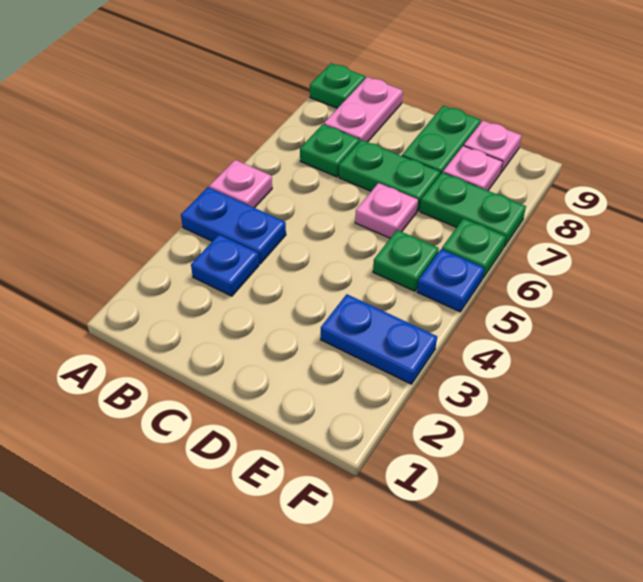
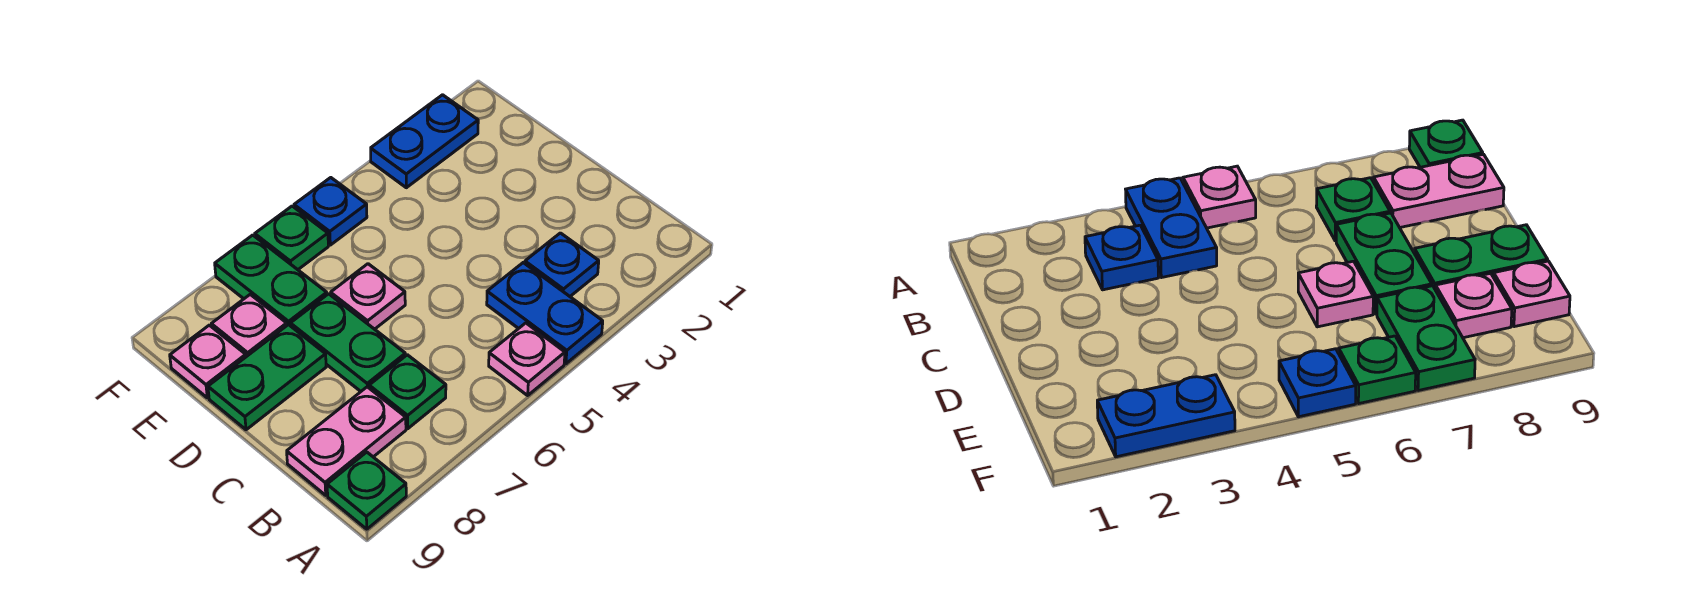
blue 1x2 plate [321,294,437,384] -> blue 1x2 plate turned to [371,95,478,188]
green 1x1 plate [373,230,439,291] -> none

